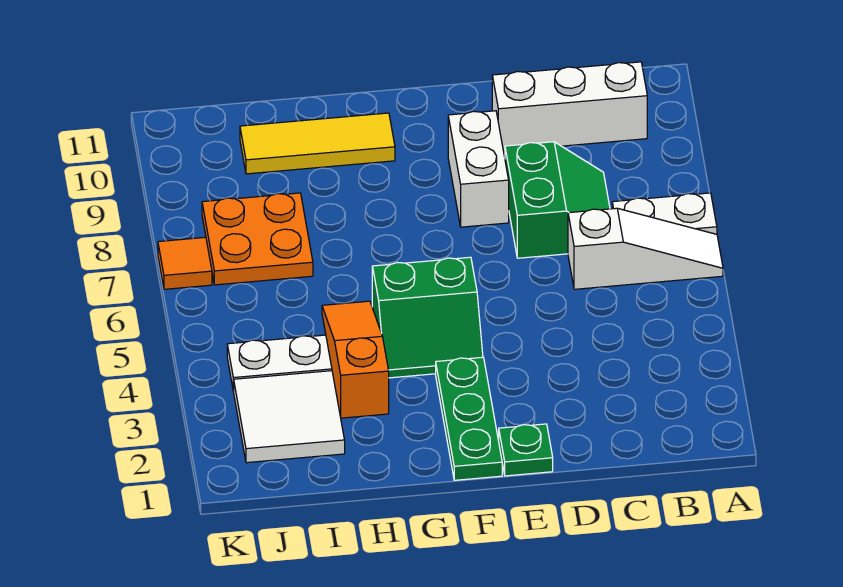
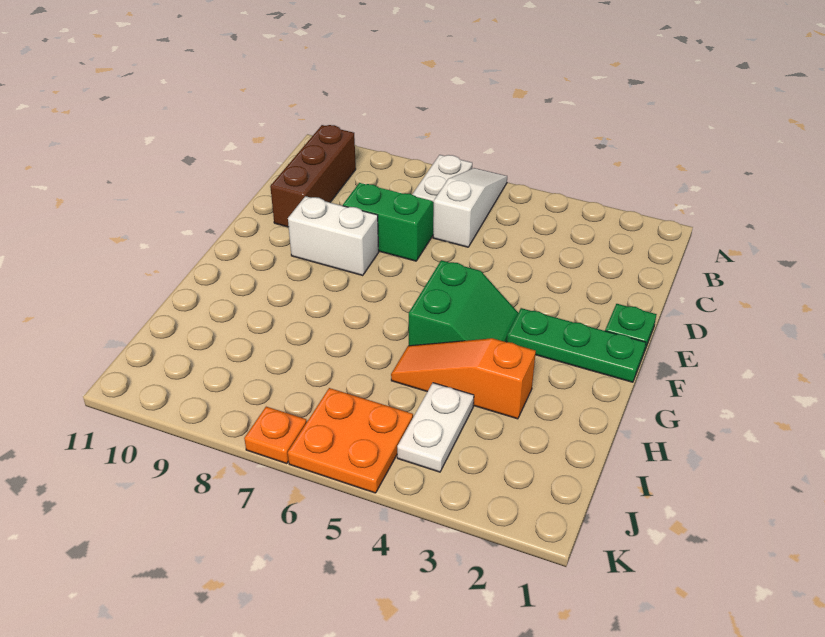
white 1x3 brick [492,62,647,151] -> brown 1x3 brick [270,125,356,227]
yellow 1x3 tile [240,113,395,174] -> none
white 2x2 tile [234,371,345,463] -> none
orange 2x2 plate [202,193,313,285] -> orange 2x2 plate moved to [288,388,413,493]
orange 1x1 tile [158,237,212,289] -> orange 1x1 plate [244,407,307,464]

